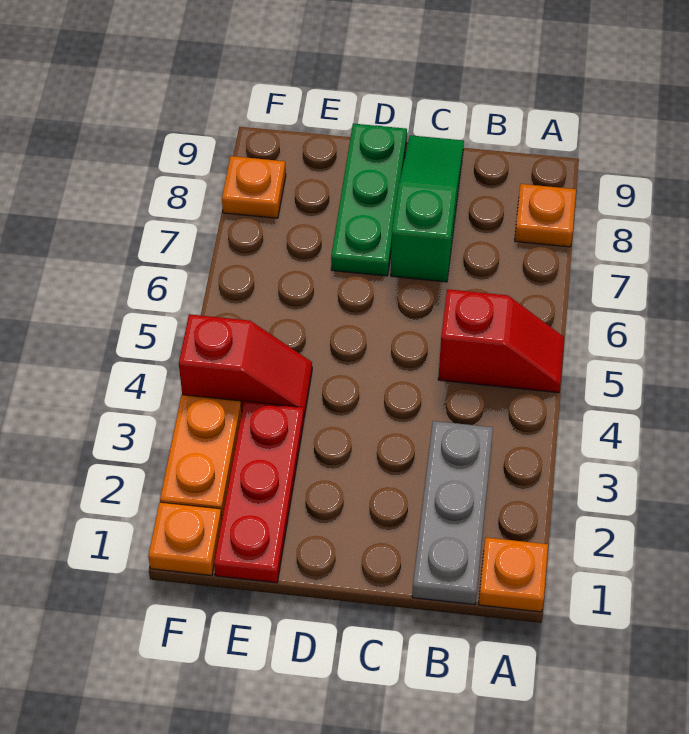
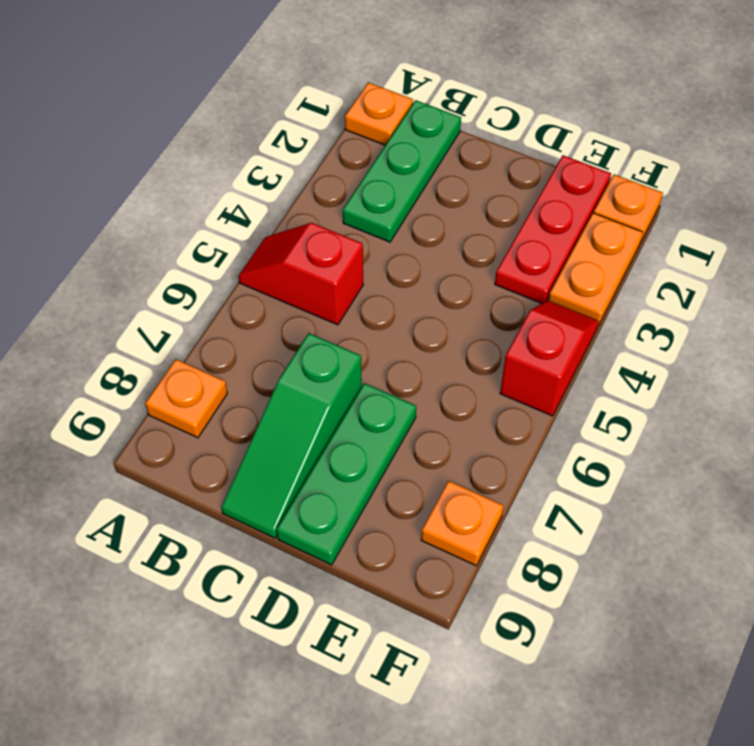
grey 1x3 plate [412,421,493,605] -> green 1x3 plate [343,100,461,242]
red 1x2 slope [179,314,312,417] -> red 1x2 slope turned to [500,301,599,416]

